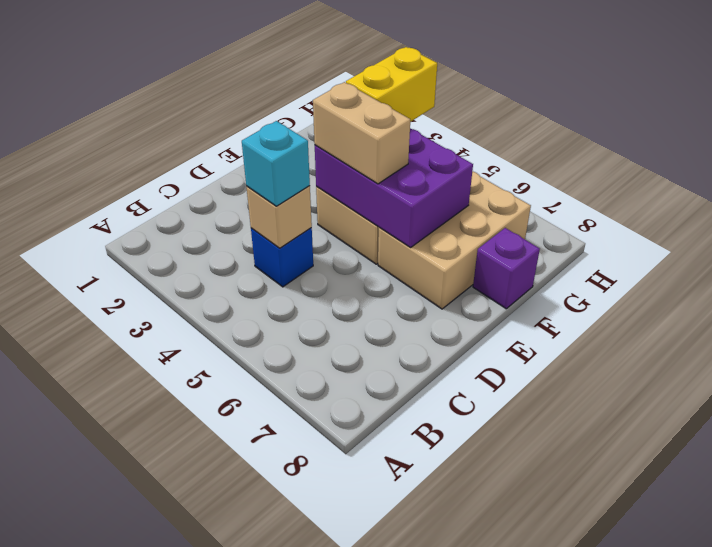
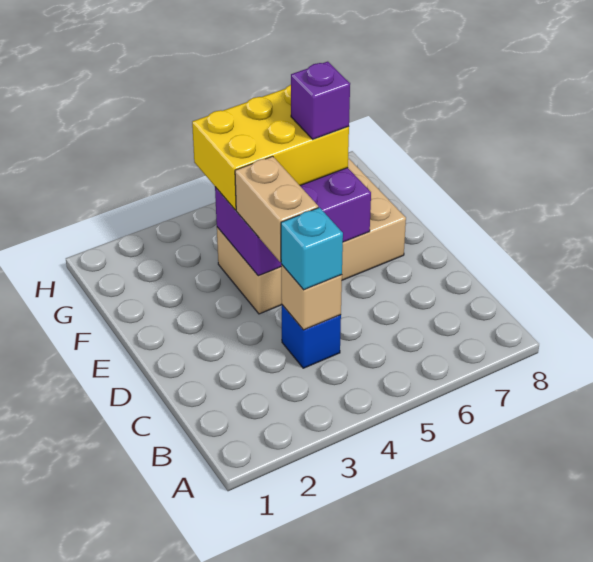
tan 1x2 brick [313,82,410,184] -> tan 1x2 brick turned to [235,156,318,262]
yellow 1x2 brick [346,47,437,122] -> yellow 2x3 brick [192,85,349,210]
purple 1x1 brick [473,228,540,309] -> purple 1x1 brick moved to [291,62,350,139]

